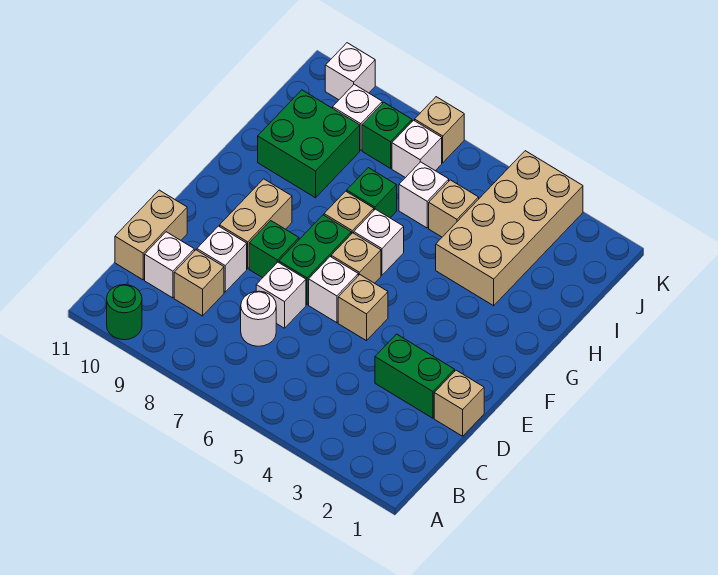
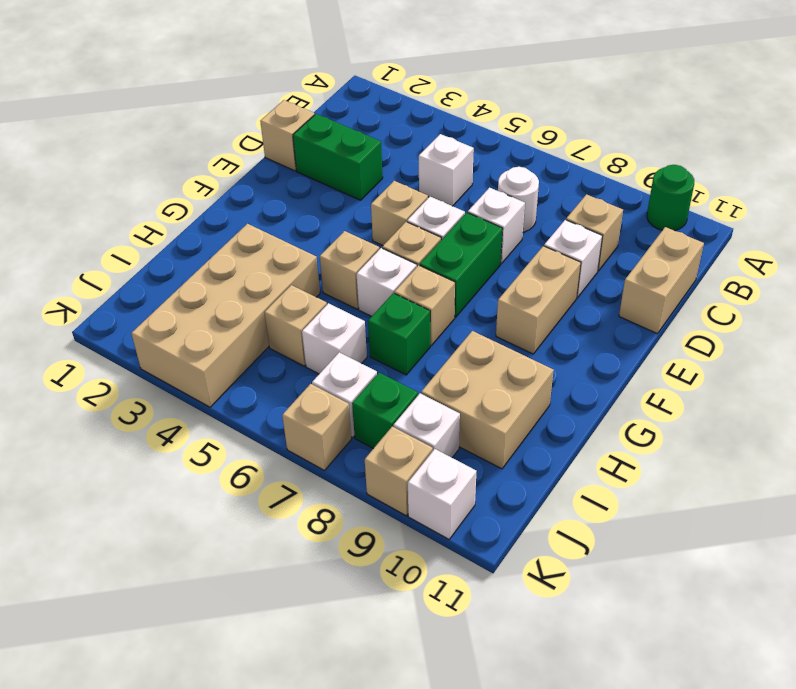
white 1x1 brick [145,232,194,298] -> white 1x1 brick moved to [419,134,474,206]
green 1x1 brick [249,221,299,278] -> none
none -> tan 1x1 brick [320,231,379,309]
green 2x2 brick [258,90,360,198] -> tan 2x2 brick [421,331,554,469]
none -> tan 1x1 brick [365,427,433,516]

